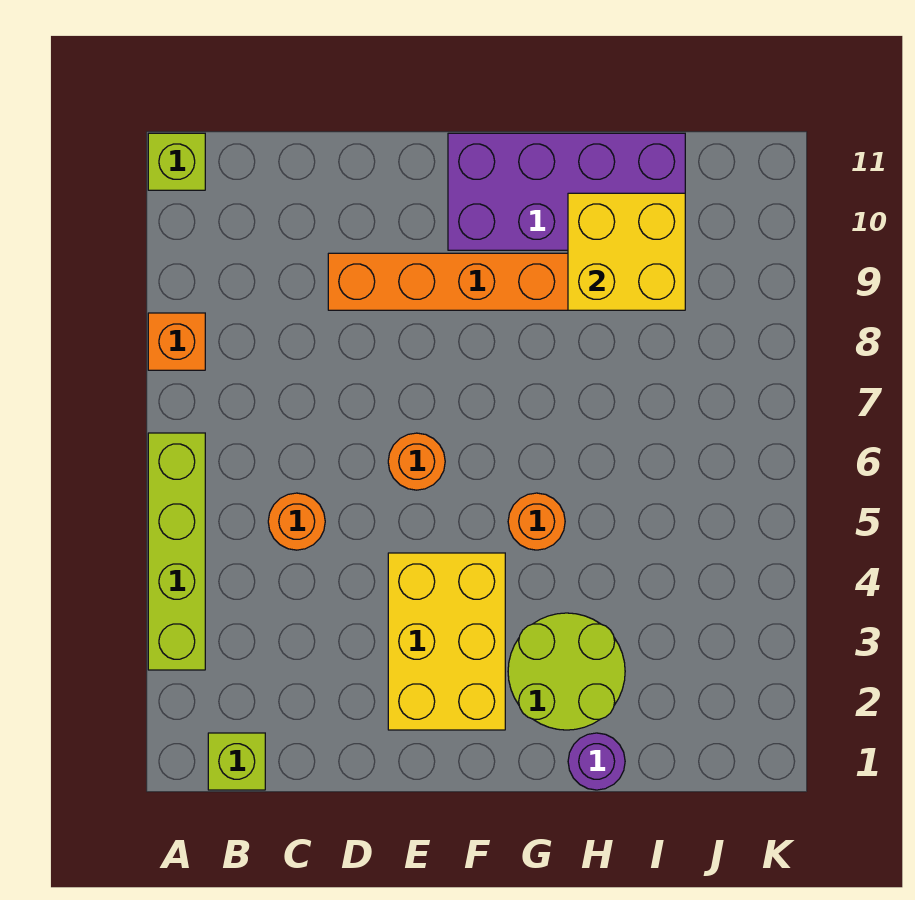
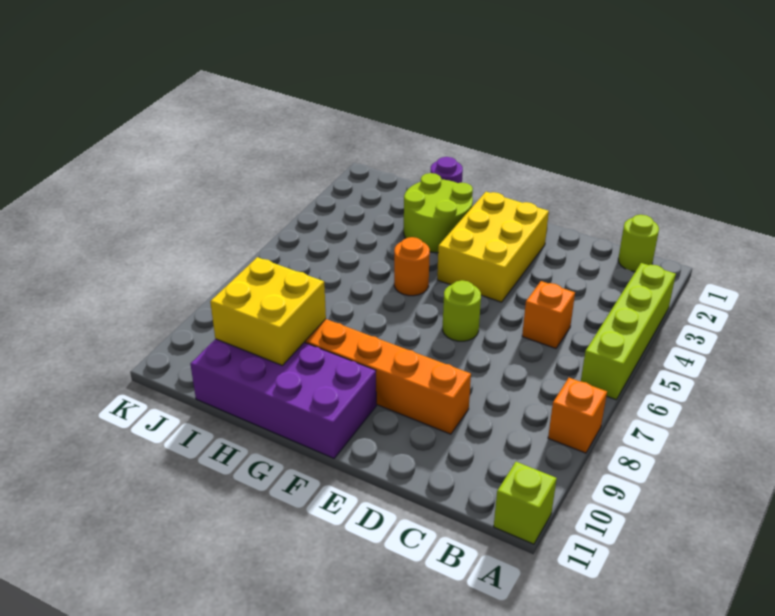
lime 1x1 brick [208,733,265,790] -> lime 1x1 round brick [618,215,659,272]
orange 1x1 round brick [268,493,325,550] -> orange 1x1 brick [522,281,575,348]
orange 1x1 round brick [388,433,445,490] -> lime 1x1 round brick [443,280,481,341]

